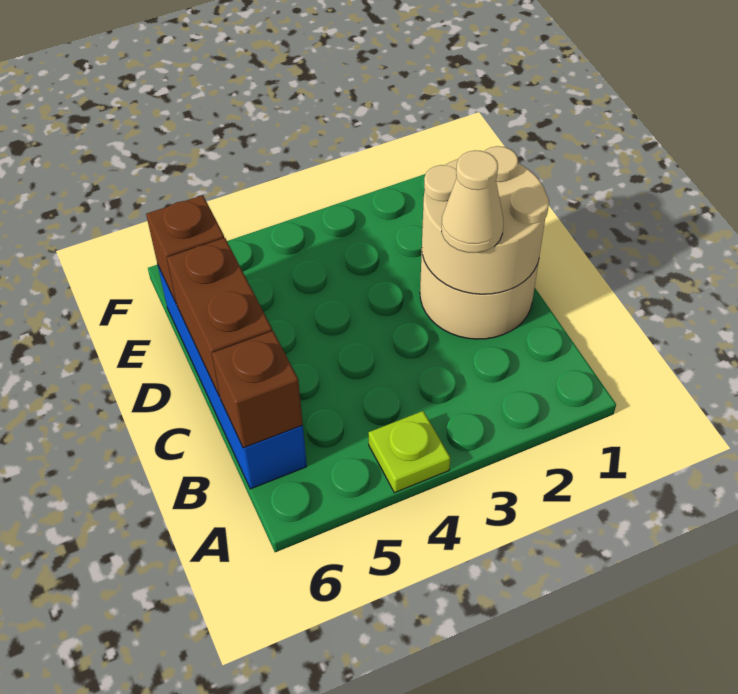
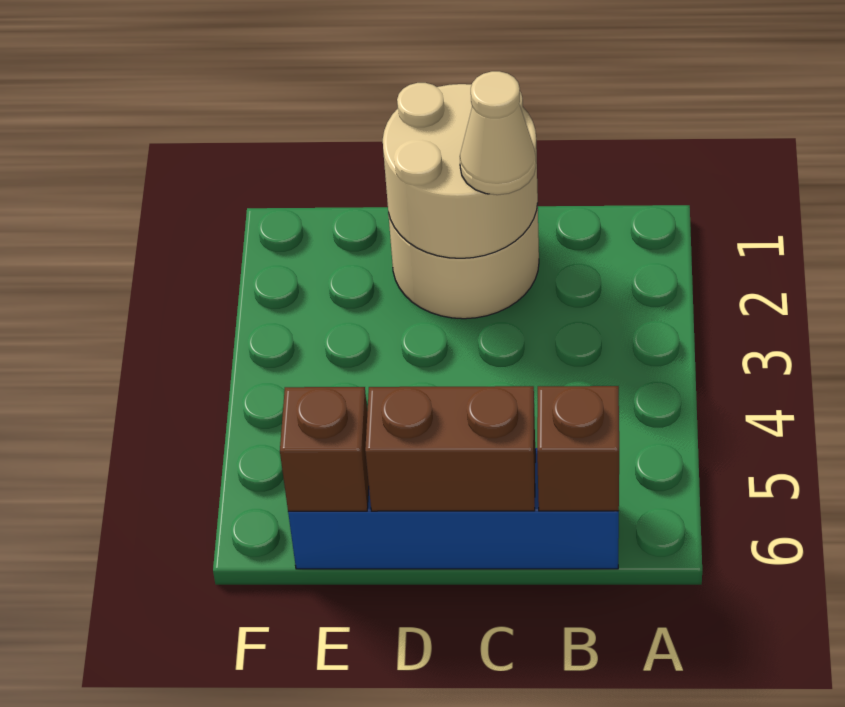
lime 1x1 plate [369,411,450,493] -> none

